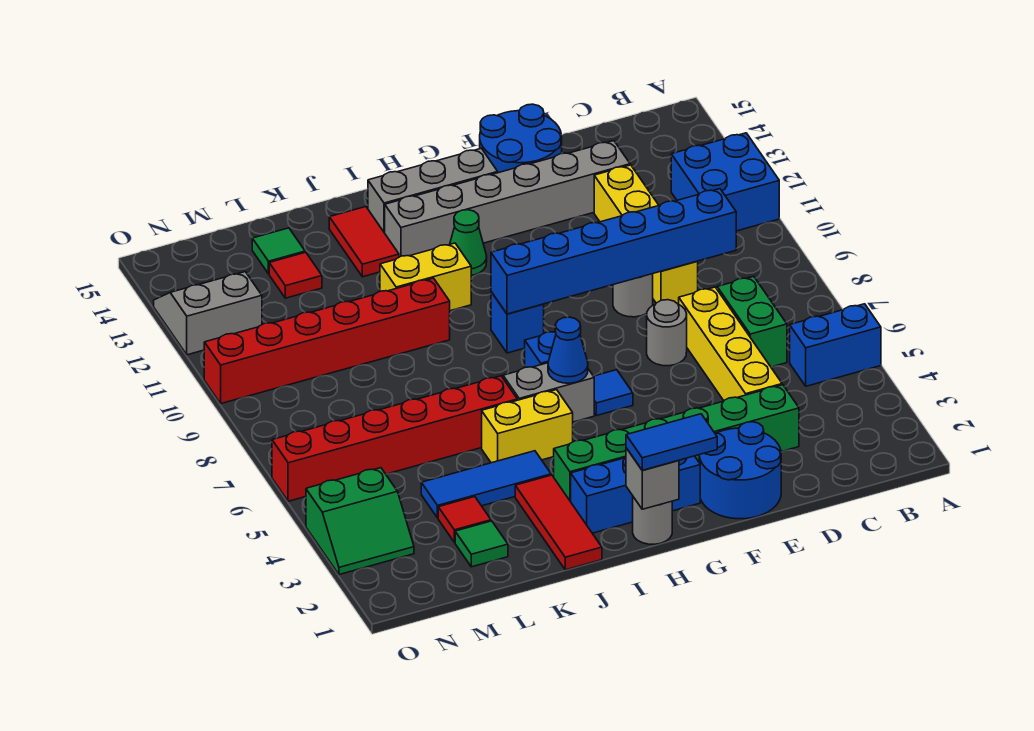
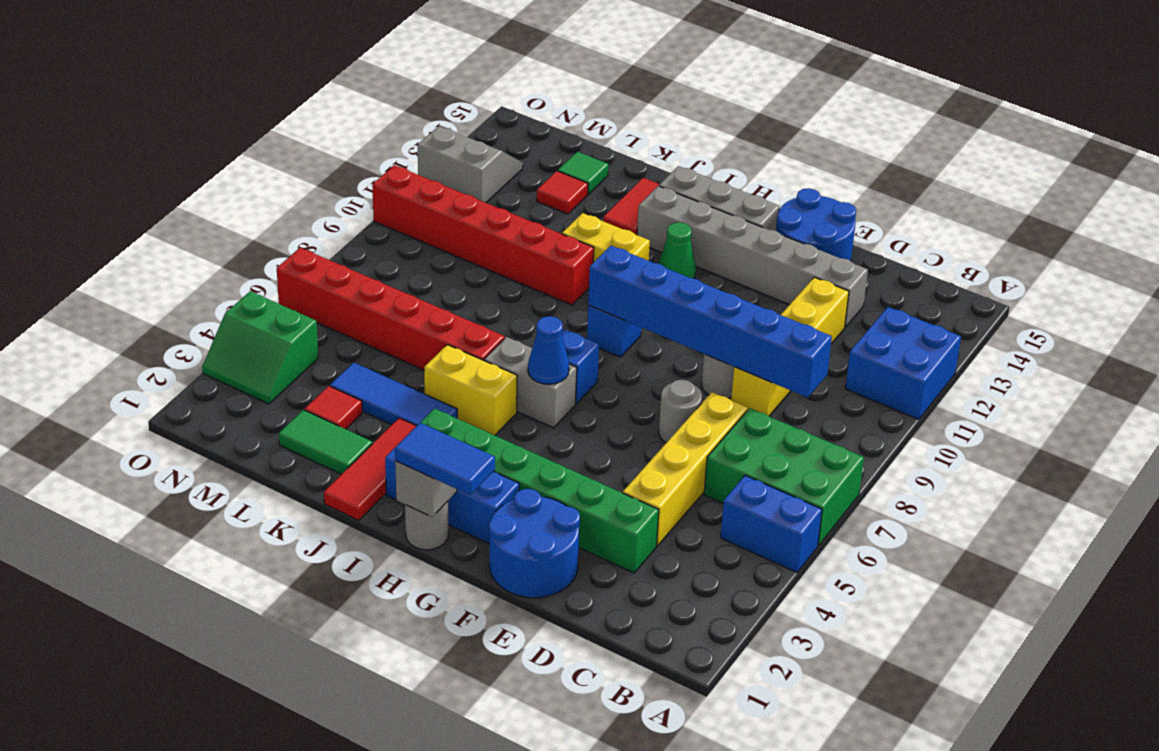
green 1x2 brick [717,276,787,367] -> green 2x3 brick [704,408,864,546]
blue 1x1 tile [594,370,633,416] -> none
green 1x1 tile [455,521,508,567] -> green 1x2 tile [279,410,372,474]

